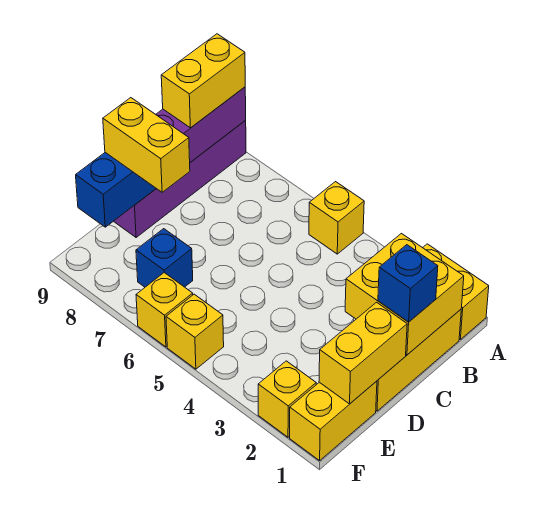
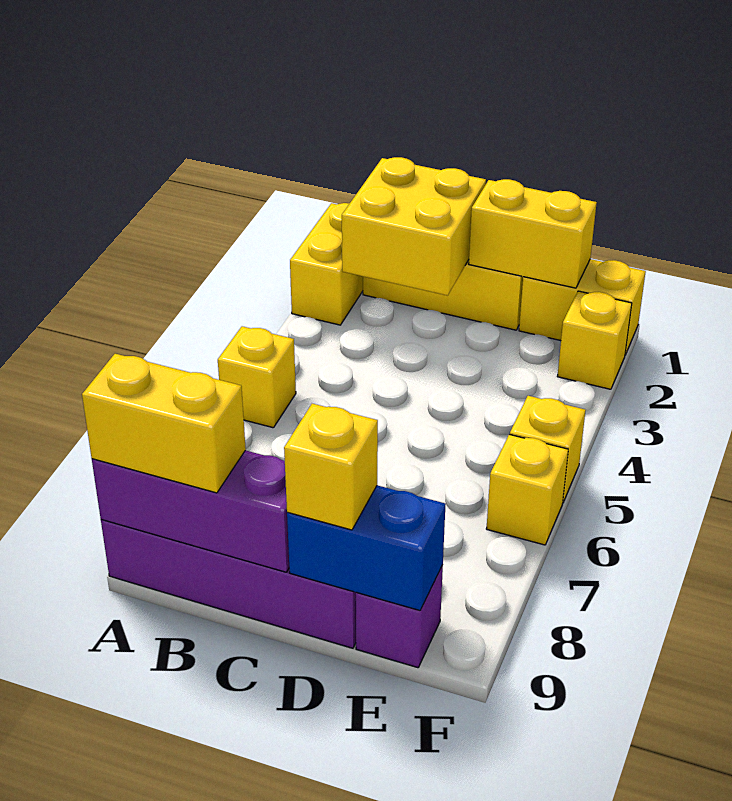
blue 1x1 brick [378,245,438,322] -> none
yellow 1x2 brick [103,98,190,192] -> yellow 1x1 brick [284,404,378,530]
blue 1x1 brick [136,229,193,287] -> none
none -> purple 1x1 brick [356,566,443,668]

